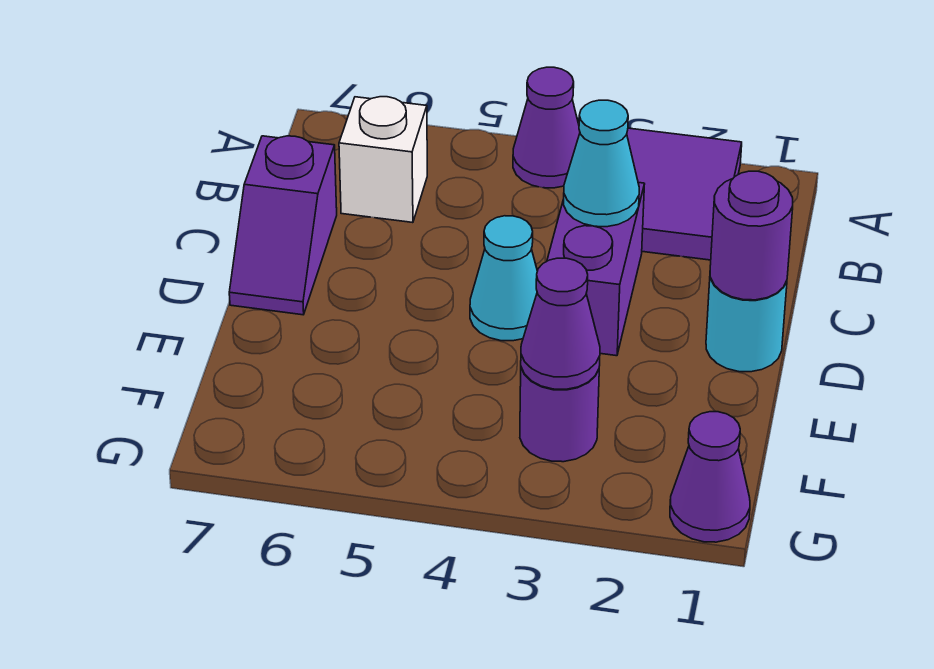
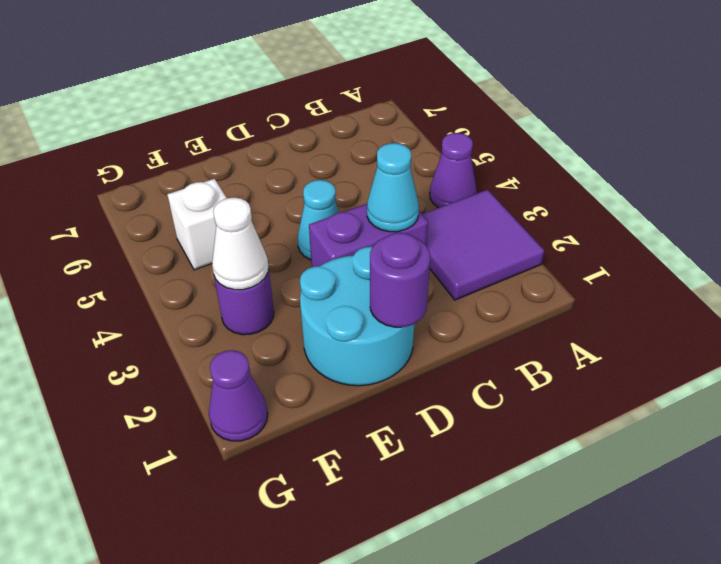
white 1x1 brick [339,97,427,223] -> white 1x1 brick moved to [167,179,227,270]
purple 1x2 slope [229,136,337,315] -> none
cyan 1x1 round brick [706,278,787,372] -> cyan 2x2 round brick [300,247,414,386]
purple 1x1 cone [521,258,600,389] -> white 1x1 cone [212,198,268,290]

